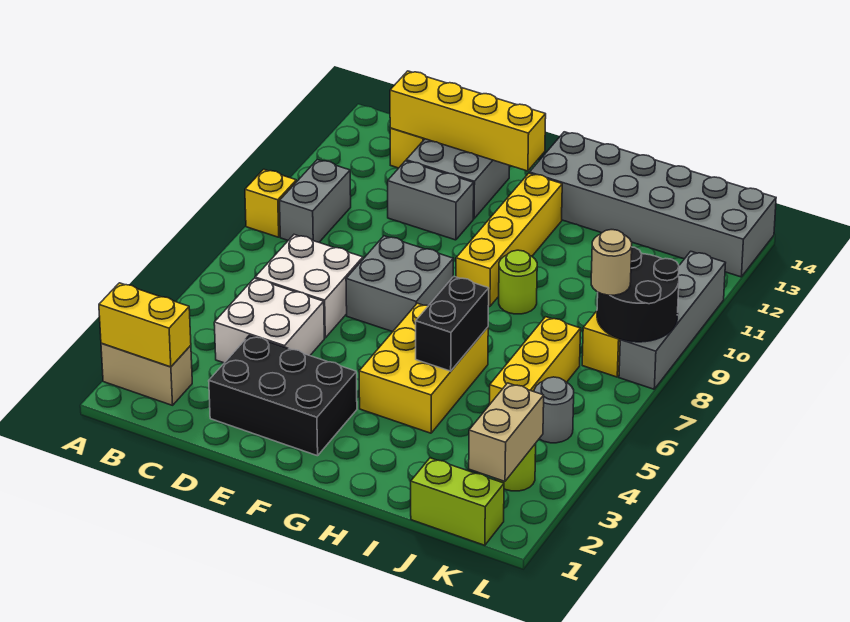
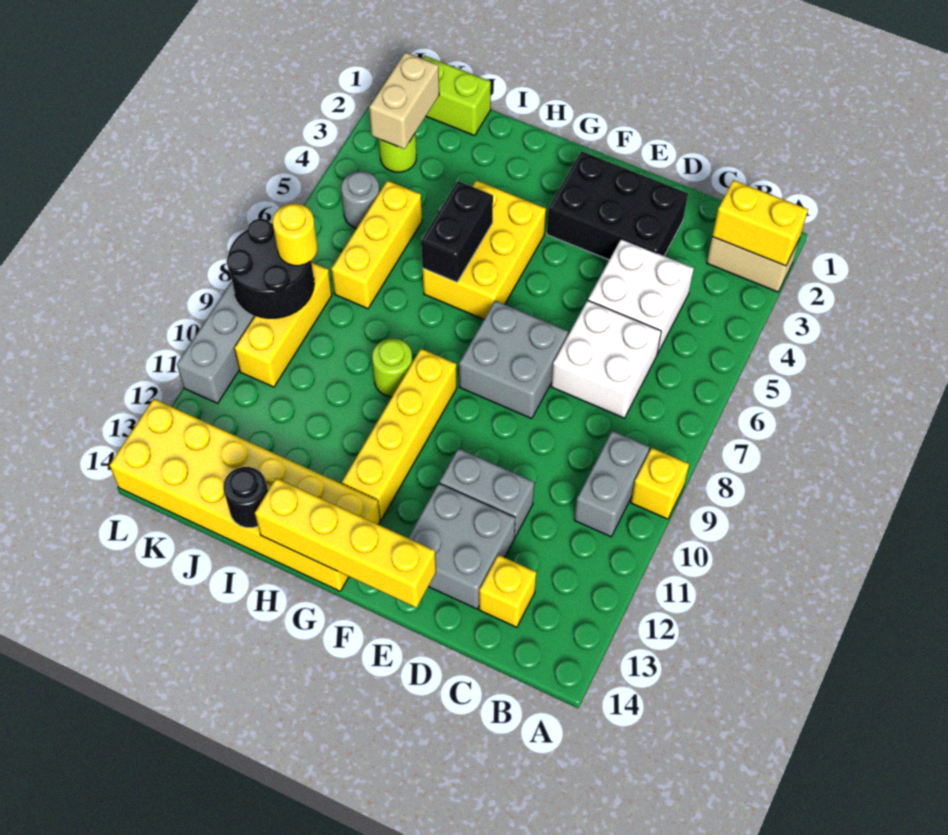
yellow 1x4 brick [390,71,546,171] -> yellow 1x4 brick moved to [255,478,436,608]
grey 2x6 brick [530,132,776,277] -> yellow 2x6 brick [110,399,380,591]
none -> black 1x1 round brick [223,467,268,528]
tan 1x1 round brick [591,230,632,295] -> yellow 1x1 round brick [273,204,318,266]

